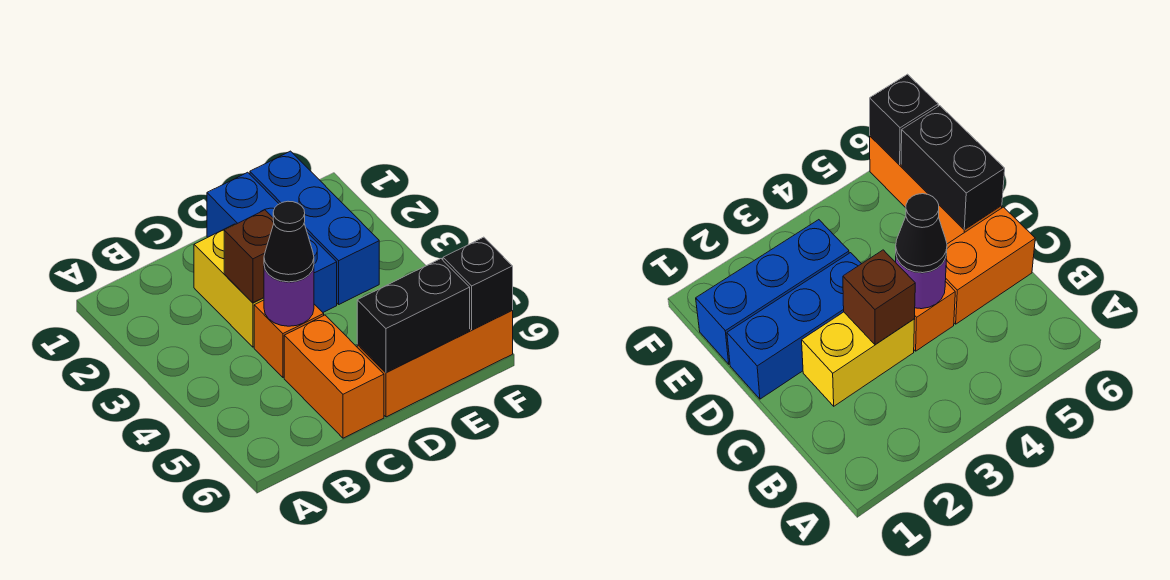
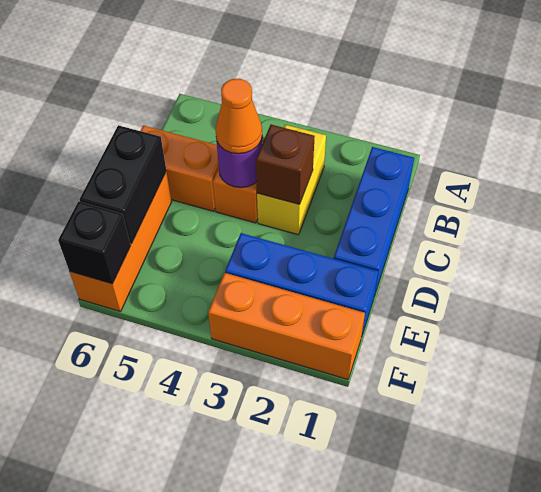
yellow 1x2 brick [194,224,264,347] -> yellow 1x2 brick turned to [257,125,326,235]
black 1x1 cone [264,201,314,282] -> orange 1x1 cone [215,79,262,154]
blue 1x3 brick [207,172,337,312] -> blue 1x3 brick turned to [334,147,414,296]
none -> orange 1x3 brick [208,273,365,380]

